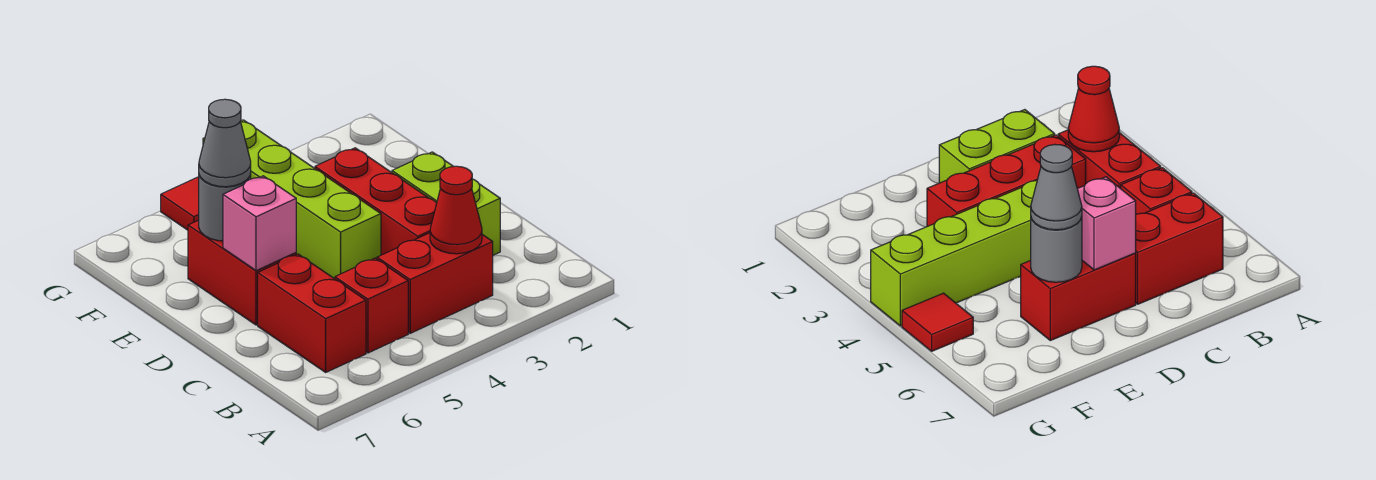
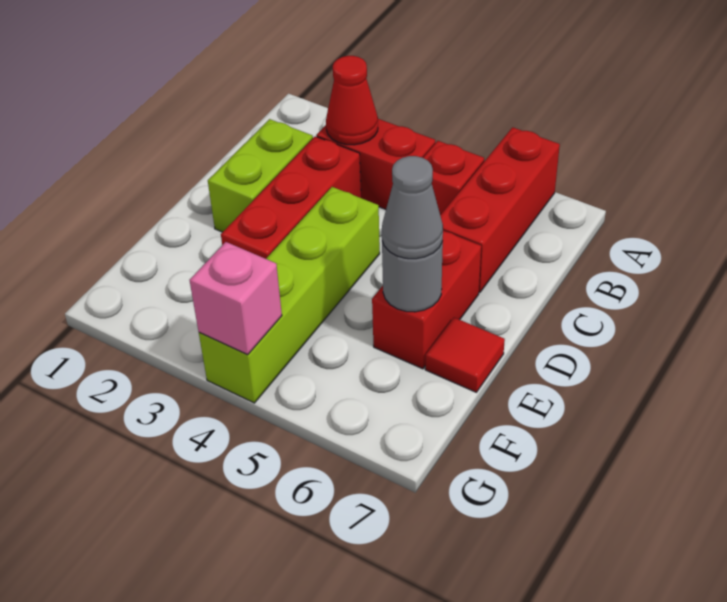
red 1x2 brick [258,254,366,372] -> red 1x3 brick [440,127,560,293]
pink 1x1 brick [223,176,296,271] -> pink 1x1 brick moved to [190,242,282,355]
red 1x1 tile [161,177,199,230] -> red 1x1 tile moved to [425,318,505,392]

